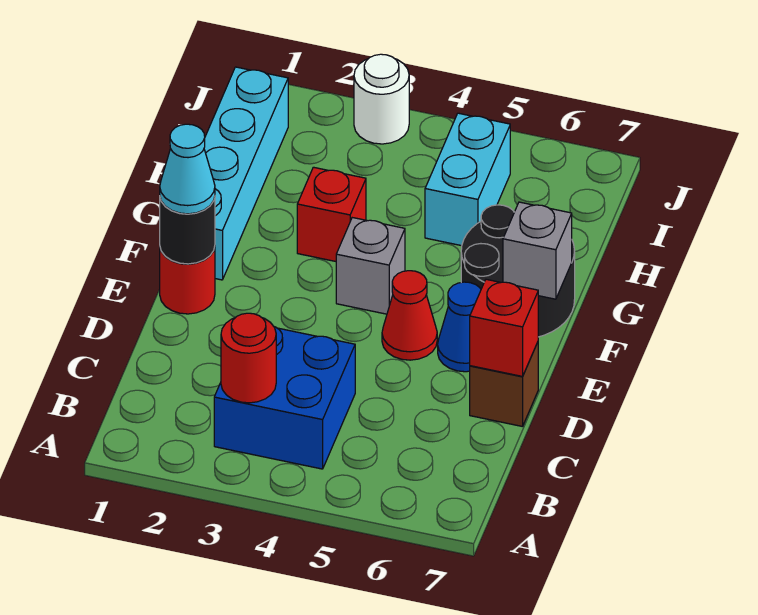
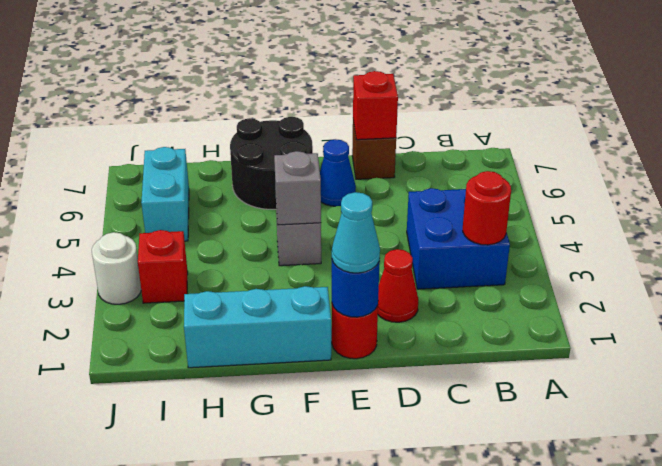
black 1x1 round brick [160,197,215,264] -> blue 1x1 round brick [332,259,380,317]
red 1x1 cone [382,271,437,360] -> red 1x1 cone moved to [378,249,418,322]
cyan 1x4 brick [204,67,288,280] -> cyan 1x3 brick [184,286,331,368]
grey 1x1 brick [503,202,572,299] -> grey 1x1 brick moved to [274,151,321,225]
red 1x1 brick [297,167,366,261] -> red 1x1 brick moved to [138,230,188,303]
cyan 1x2 brick [425,113,510,246] -> cyan 1x2 brick turned to [141,147,189,241]

